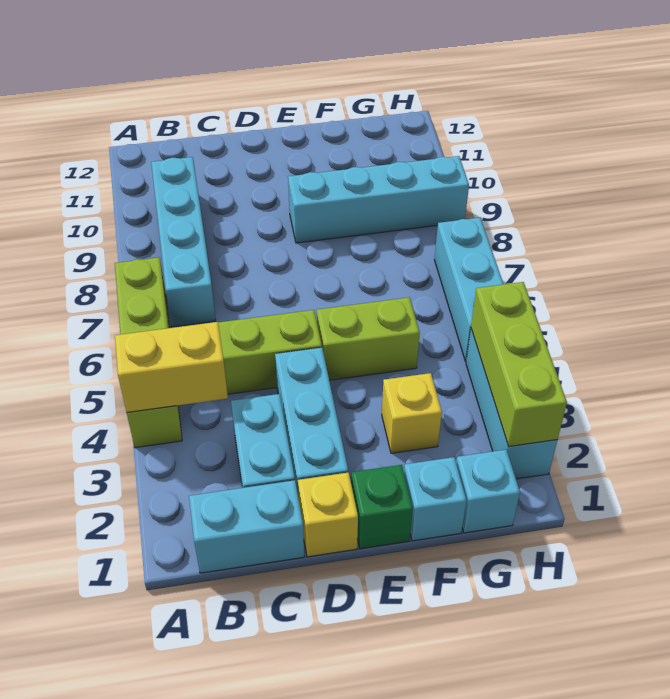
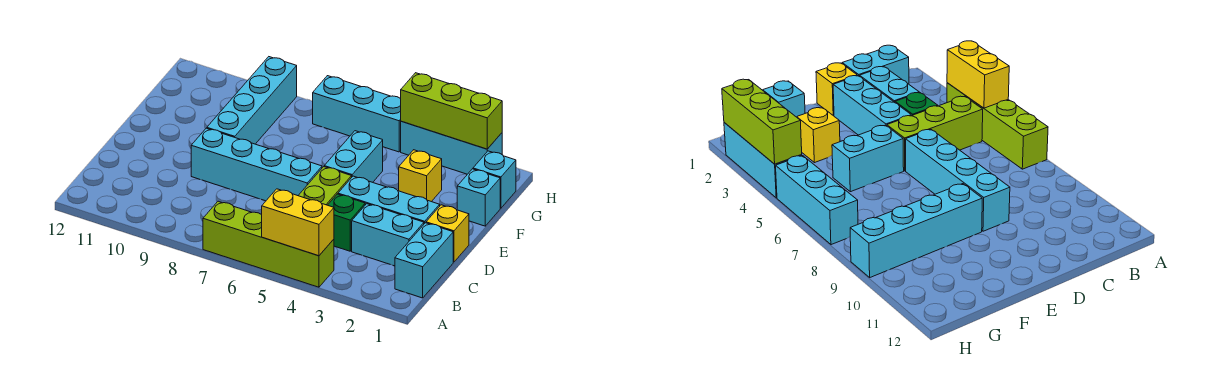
yellow 1x2 brick [115,322,228,412] -> yellow 1x2 brick turned to [262,189,334,256]
cyan 1x4 brick [151,157,216,327] -> cyan 1x4 brick moved to [191,128,322,201]
green 1x1 brick [351,465,413,549] -> green 1x1 brick moved to [328,194,365,251]
lime 1x2 brick [317,297,420,380] -> cyan 1x2 brick [324,131,383,182]

